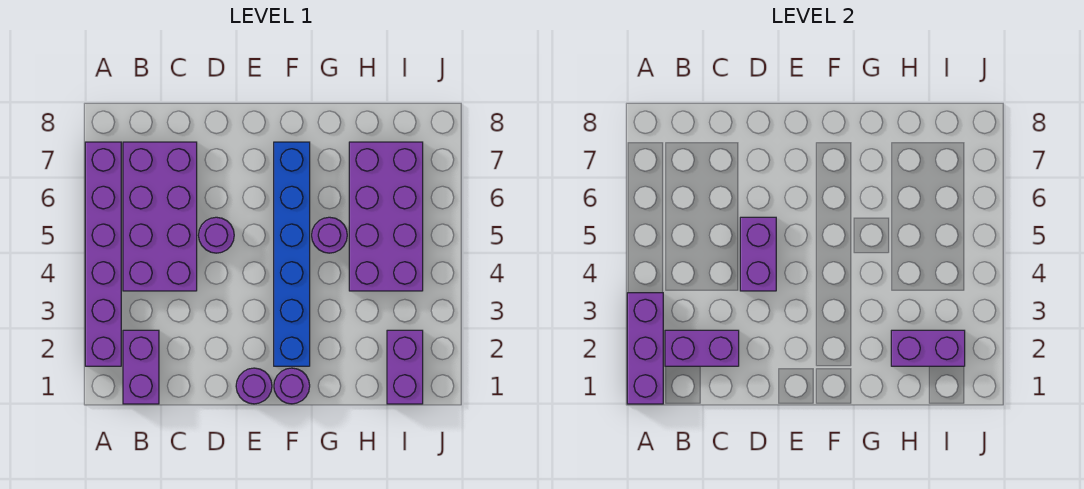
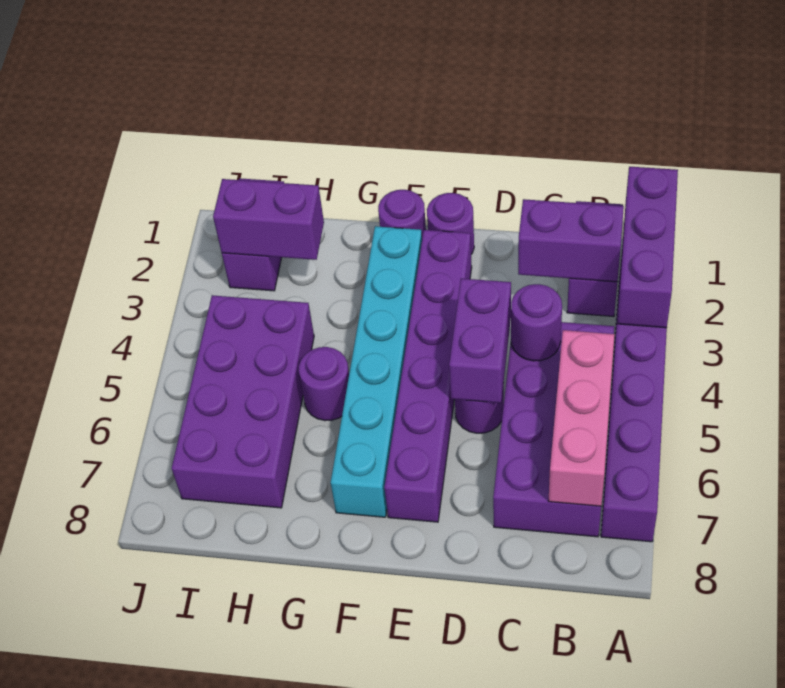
none -> pink 1x3 brick [549,330,615,506]
none -> purple 1x1 round brick [511,284,562,361]
none -> purple 1x6 brick [384,230,472,522]
blue 1x6 brick [274,142,310,366] -> cyan 1x6 brick [331,226,422,517]

